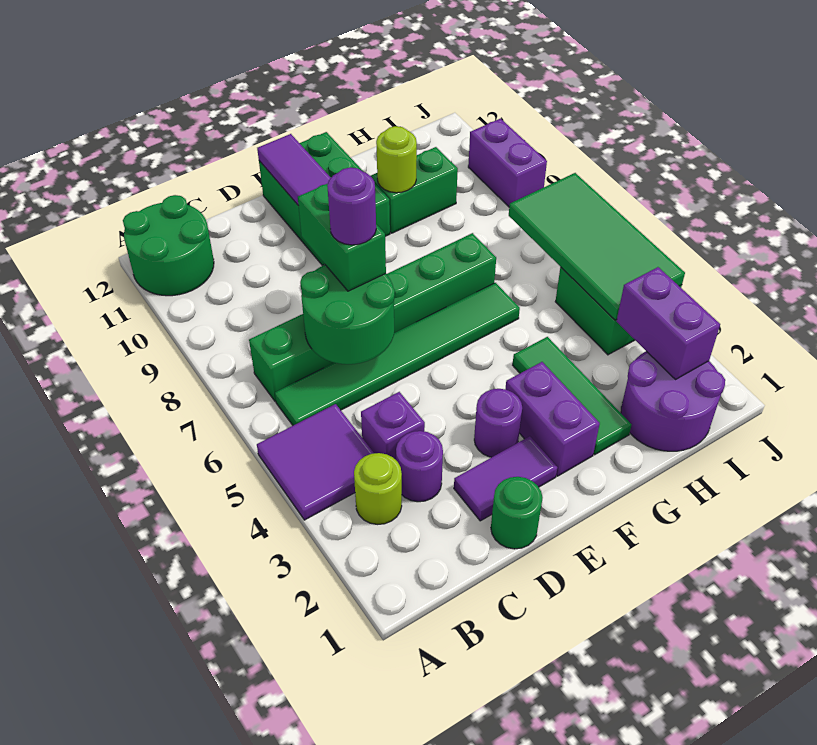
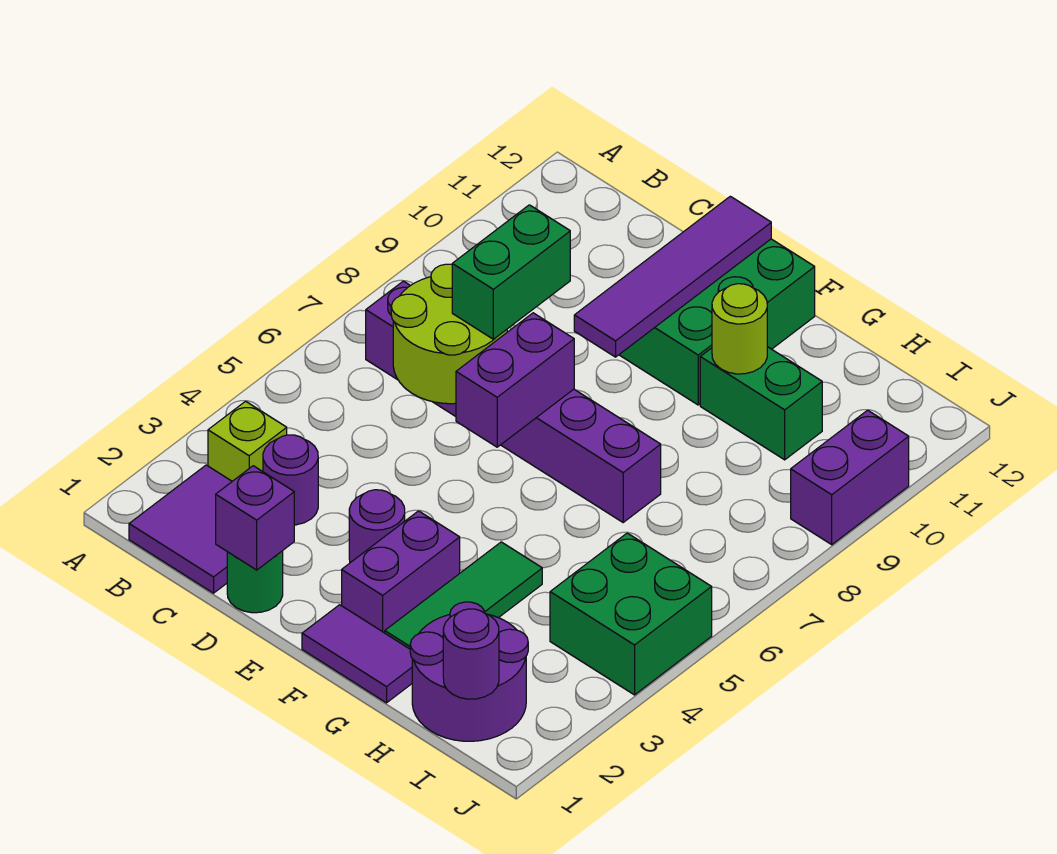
purple 2x2 tile [257,404,374,520] -> purple 2x2 tile moved to [129,465,232,593]
green 2x2 round brick [123,195,214,296] -> none
lime 1x1 round brick [354,453,402,524] -> lime 1x1 brick [208,401,287,481]
green 1x6 tile [275,283,520,425] -> none
green 1x6 brick [249,233,496,402] -> purple 1x6 brick [366,281,661,522]
purple 1x1 brick [361,392,425,460] -> purple 1x1 brick moved to [216,466,294,570]
green 2x2 round brick [300,265,395,364] -> lime 2x2 round brick [391,264,507,404]
purple 1x2 tile [454,436,557,521] -> purple 1x2 tile moved to [302,605,412,703]
purple 1x1 round brick [327,167,376,245] -> purple 1x1 round brick moved to [443,609,499,699]
purple 1x2 brick [616,267,720,379] -> purple 1x2 brick moved to [456,313,574,447]
green 2x4 tile [509,173,685,320] -> none

